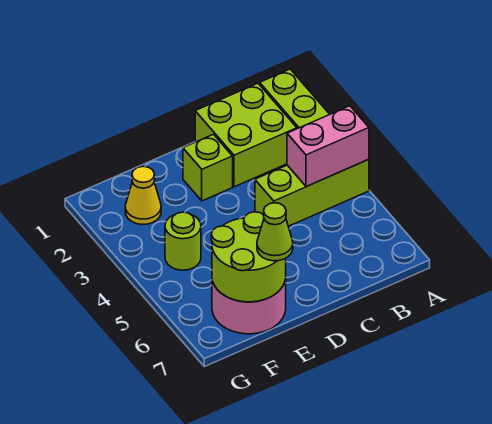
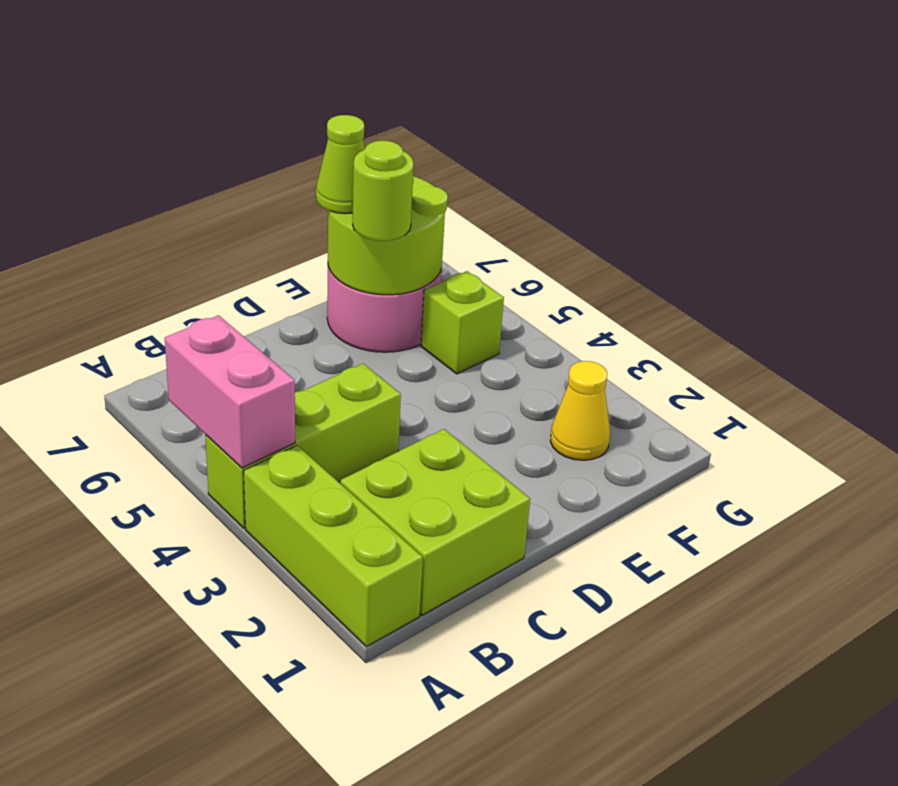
pink 1x2 brick [287,106,369,187] -> pink 1x2 brick turned to [165,315,295,468]
lime 1x1 brick [183,134,233,201] -> lime 1x1 brick moved to [421,271,504,374]
lime 1x1 round brick [165,212,201,270] -> lime 1x1 round brick moved to [353,141,413,241]

